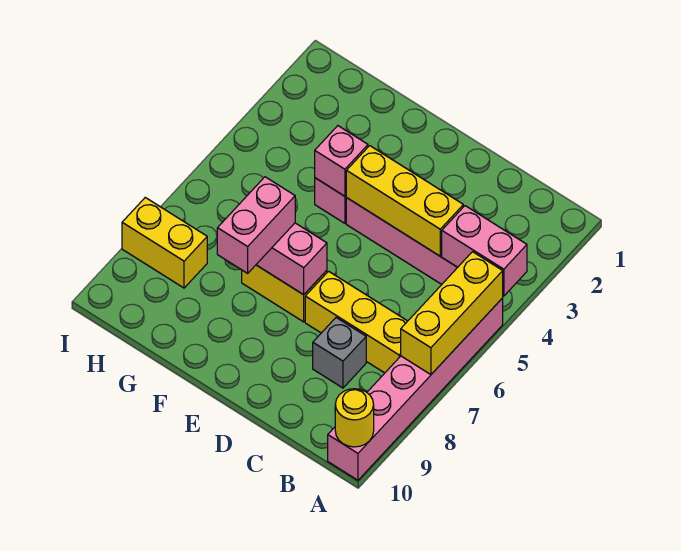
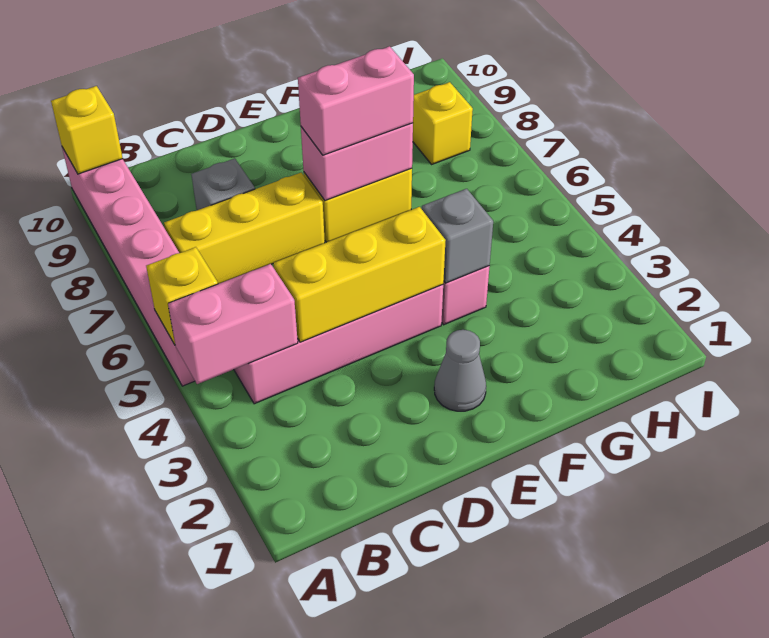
yellow 1x3 brick [401,252,503,375] -> yellow 1x1 brick [146,247,218,345]
yellow 1x1 round brick [335,389,374,447] -> yellow 1x1 brick [51,86,123,174]
none -> grey 1x1 cone [434,329,486,411]
pink 1x1 brick [315,126,368,196] -> grey 1x1 brick [422,189,493,283]
pink 1x2 brick [217,177,295,273] -> pink 1x2 brick turned to [298,46,414,155]
yellow 1x2 brick [122,198,207,288] -> yellow 1x1 brick [413,82,473,164]

